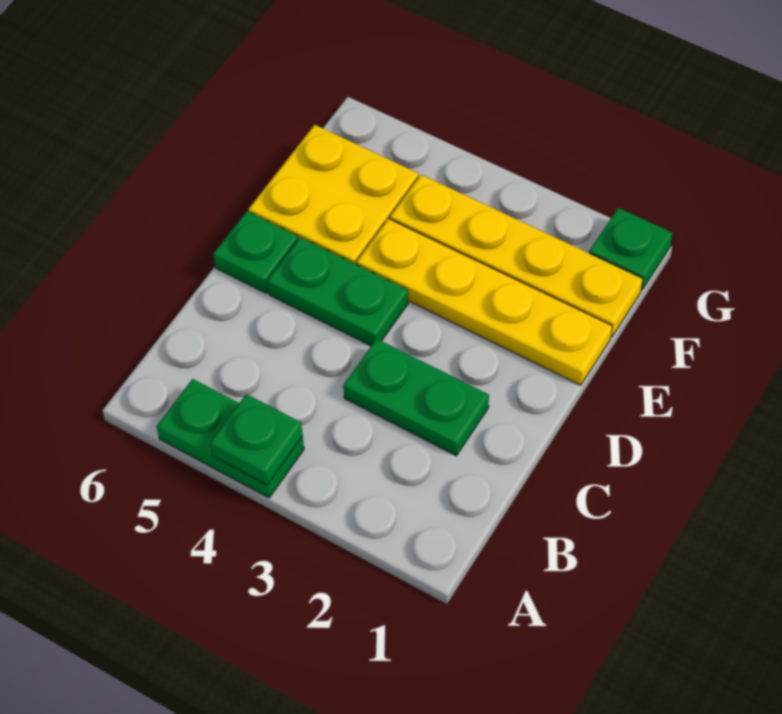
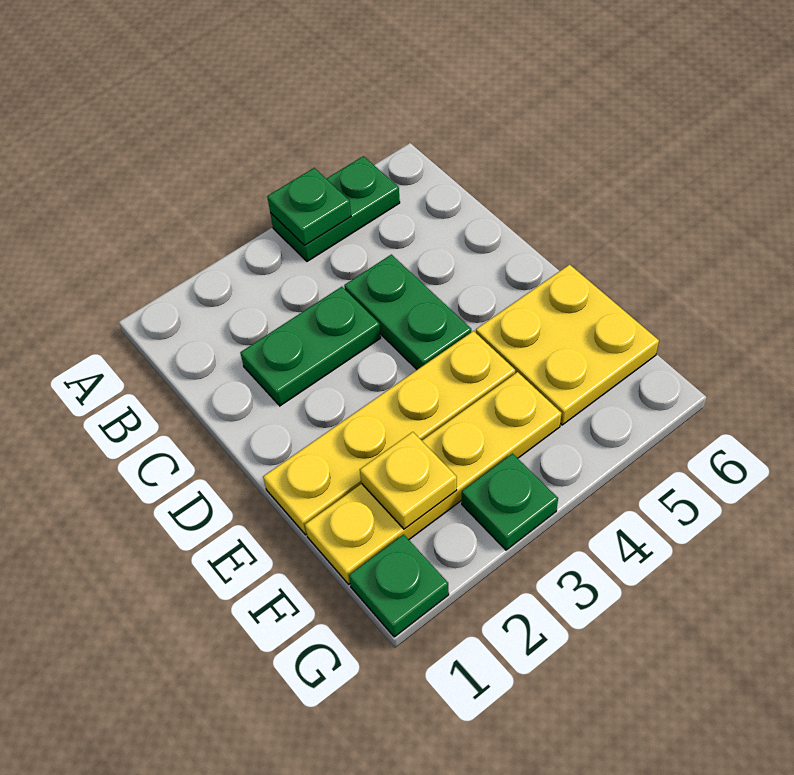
green 1x2 plate [267,237,408,346] -> green 1x2 plate turned to [344,255,471,370]
green 1x1 plate [213,211,298,293] -> green 1x1 plate moved to [462,453,558,550]
none -> yellow 1x1 plate [360,432,457,529]

